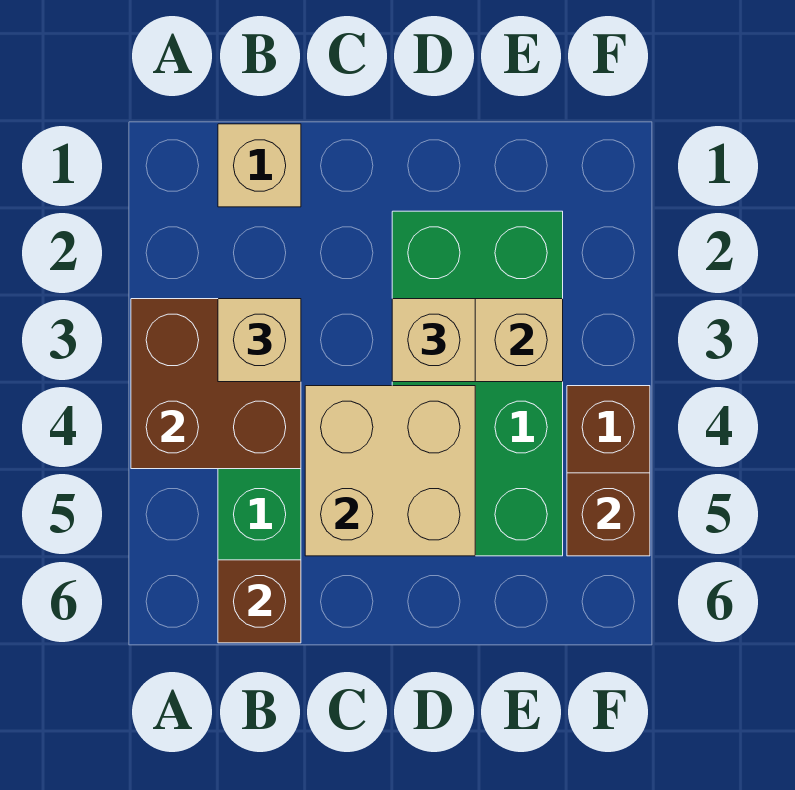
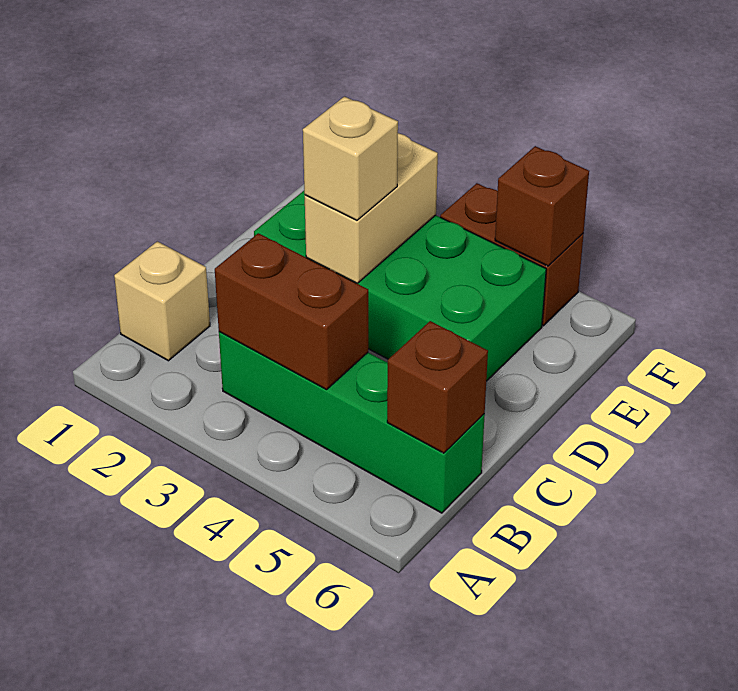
brown 2x2 brick [131,299,301,469] -> brown 1x2 brick [215,233,368,390]
tan 1x1 brick [218,299,301,382] -> none
tan 2x2 brick [305,386,475,556] -> none

